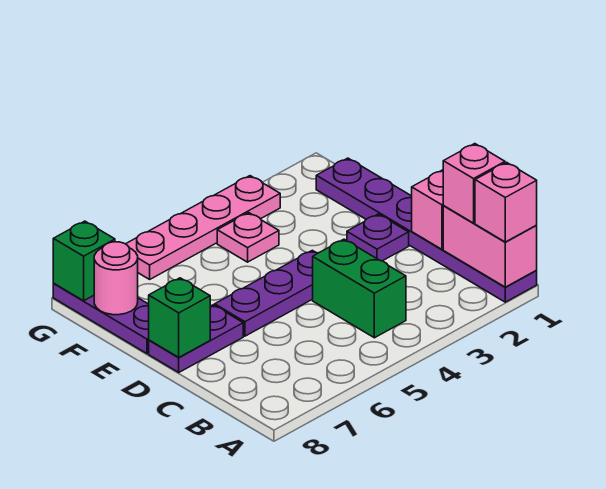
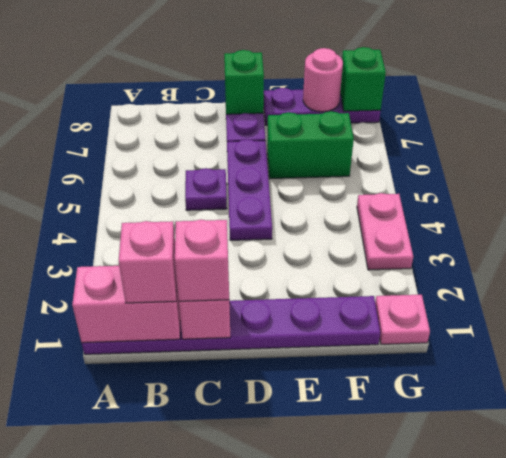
pink 1x1 brick [475,162,537,242] -> pink 1x1 brick moved to [175,220,229,301]
green 1x2 brick [313,239,406,338] -> green 1x2 brick moved to [267,111,354,179]
purple 1x1 plate [347,214,409,261] -> purple 1x1 plate moved to [185,168,227,210]
pink 1x1 plate [217,213,279,262] -> pink 1x1 plate moved to [375,295,430,344]
pink 1x4 plate [126,176,280,279] -> pink 1x2 plate [357,193,413,270]

